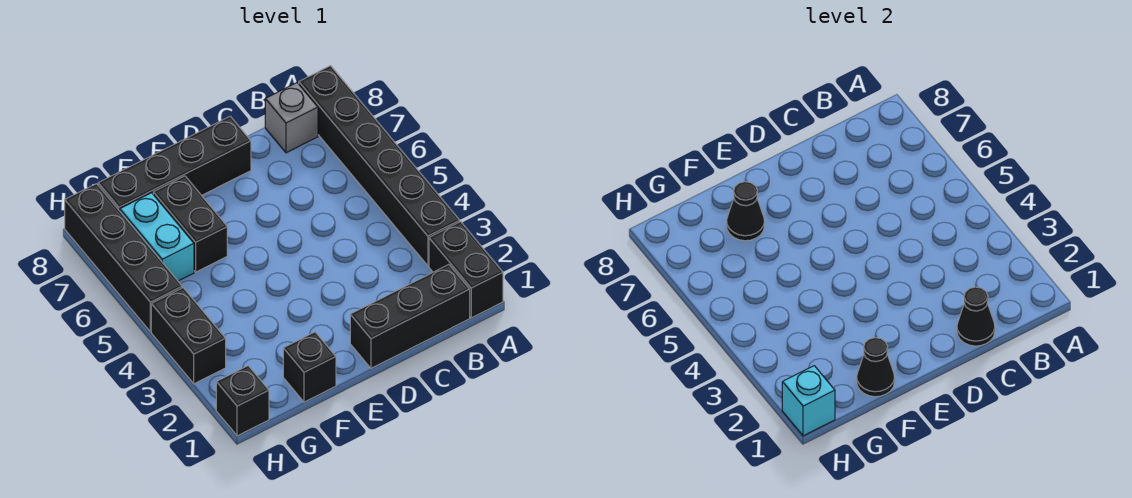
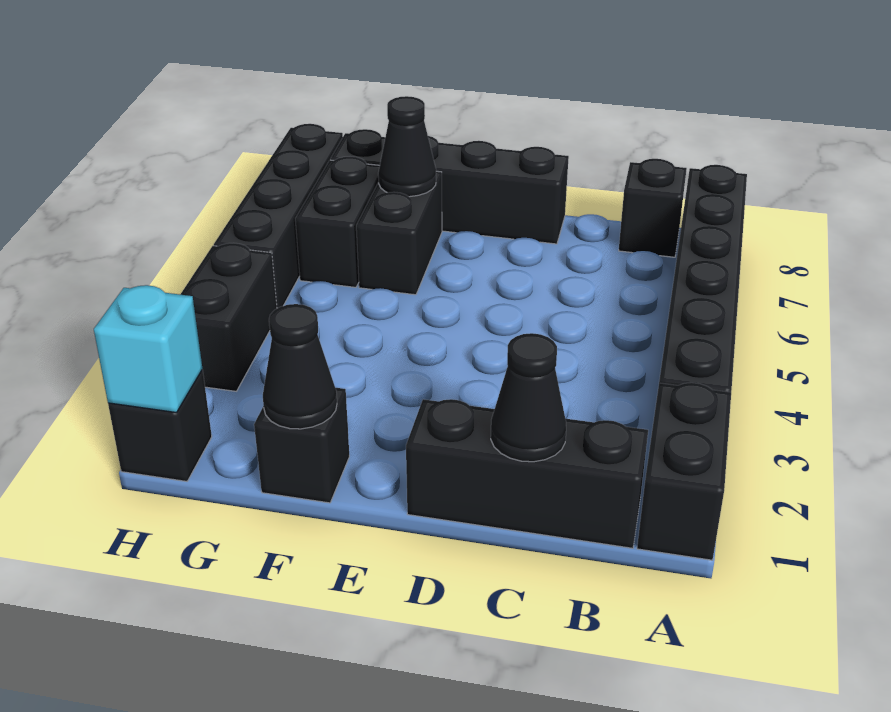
grey 1x1 brick [265,83,318,153] -> black 1x1 brick [619,159,687,257]
cyan 1x2 brick [120,193,194,281] -> black 1x2 brick [295,157,380,287]

